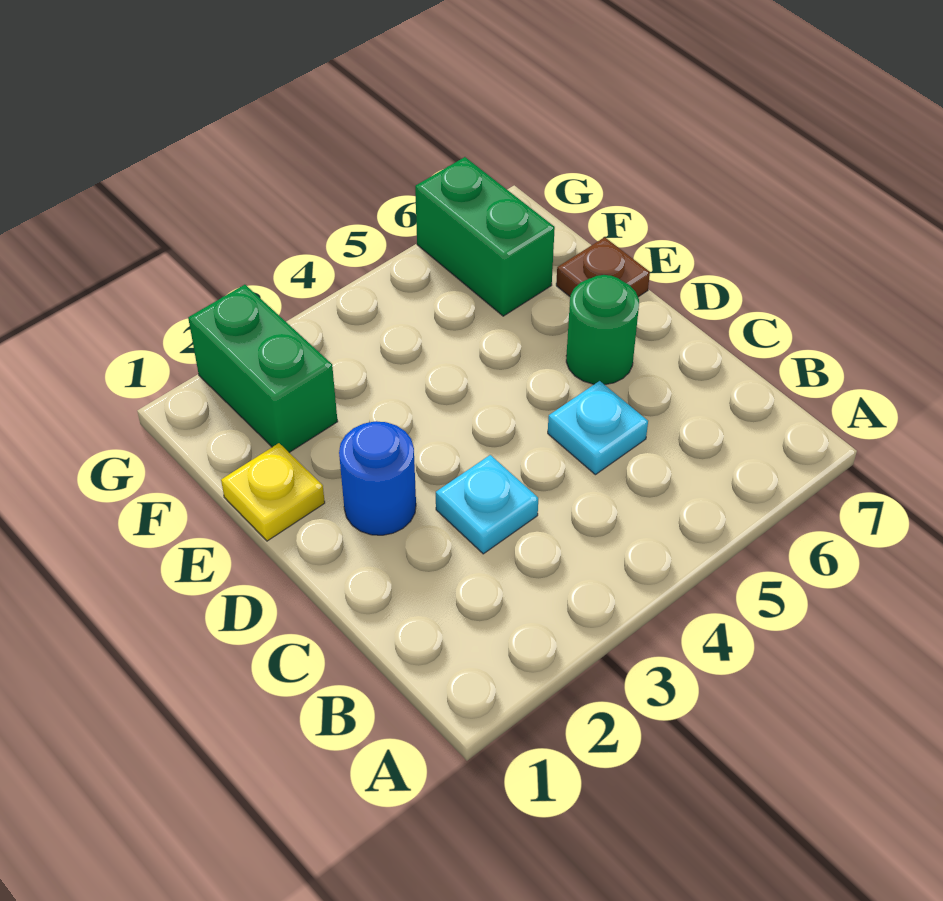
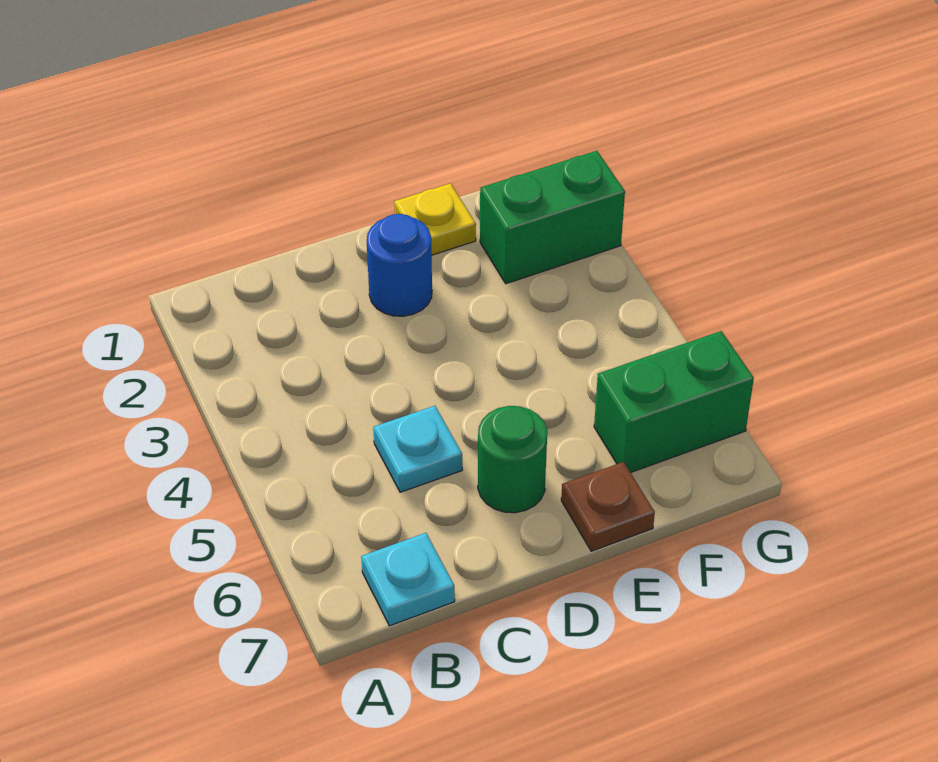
cyan 1x1 plate [436,455,538,554] -> cyan 1x1 plate moved to [361,533,455,626]

